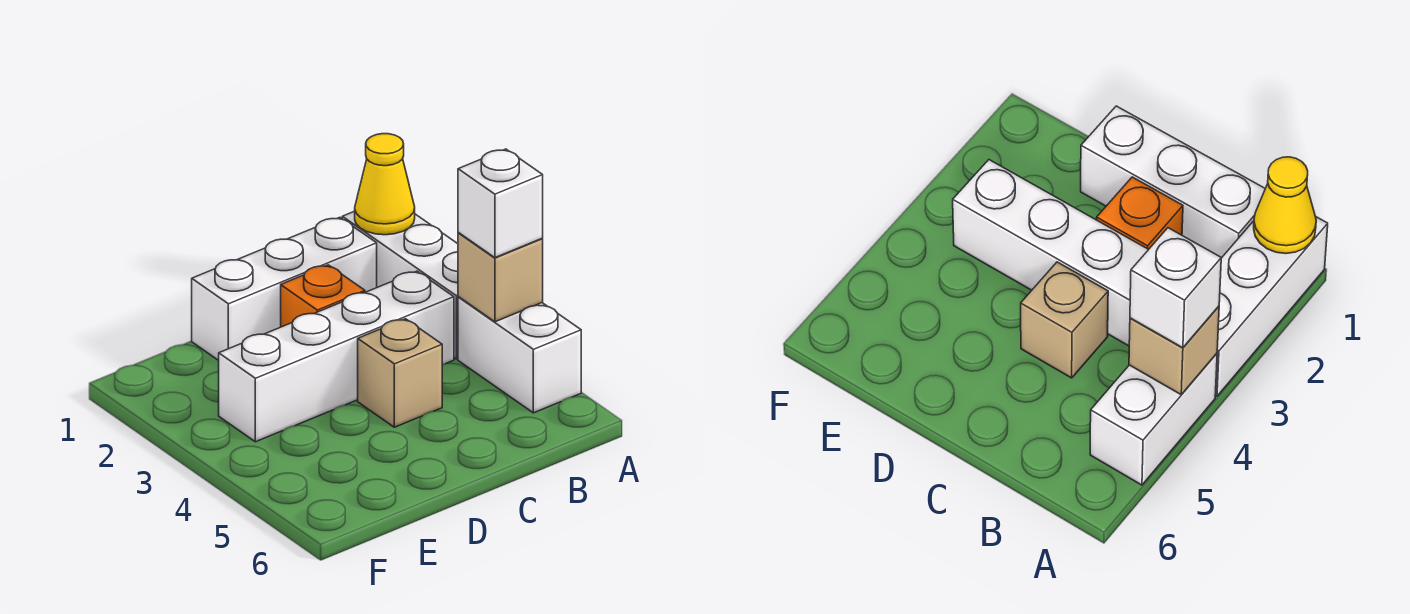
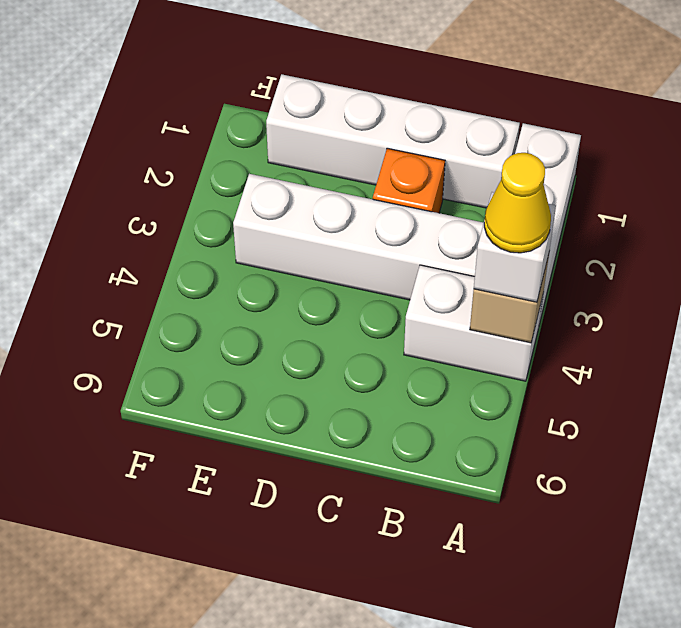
yellow 1x1 cone [355,134,415,235] -> yellow 1x1 cone moved to [484,153,551,253]
white 1x2 brick [458,297,581,413] -> white 1x2 brick turned to [404,265,543,381]
white 1x3 brick [192,217,377,360] -> white 1x4 brick [266,74,520,208]
tan 1x1 brick [358,319,442,427] -> none

